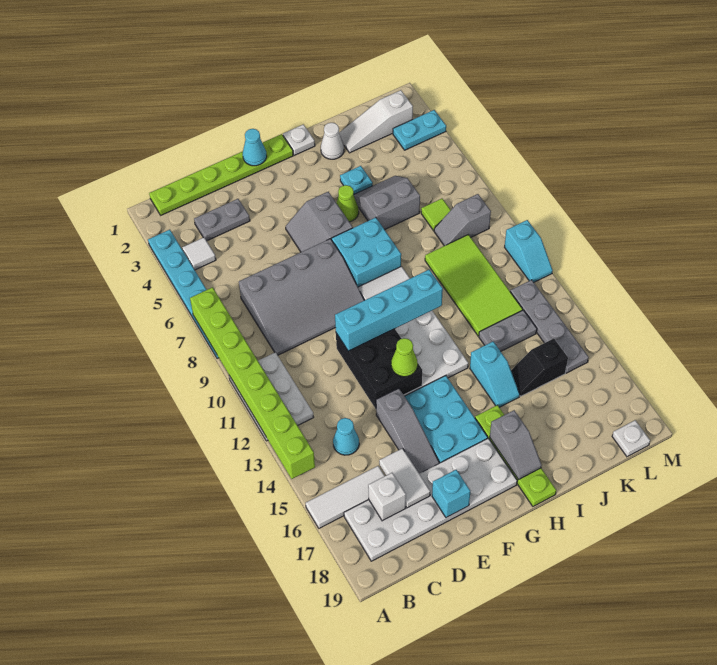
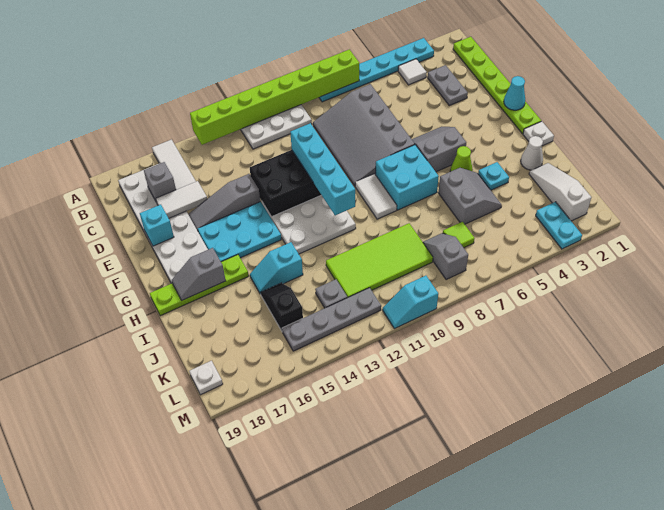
cyan 1x1 cone [333,418,359,455] -> none
white 1x1 brick [368,473,406,521] -> grey 1x1 brick [144,162,176,201]
lime 1x1 cone [391,338,418,377] -> none
grey 1x2 plate [479,310,537,351] -> grey 1x1 plate [315,279,347,308]

